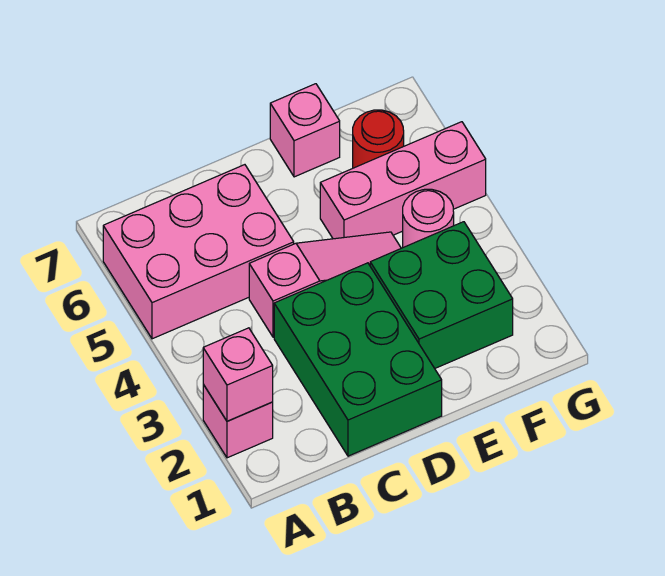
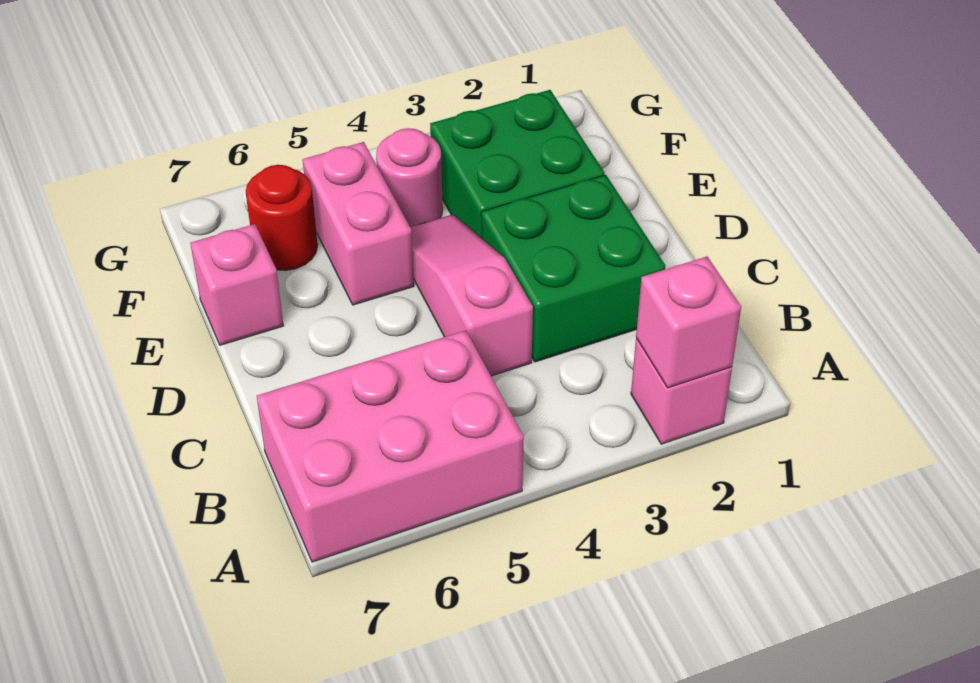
pink 2x3 brick [103,165,294,339] -> pink 2x3 brick turned to [257,331,524,562]
green 2x3 brick [274,263,442,456] -> green 2x2 brick [481,175,665,362]
pink 1x3 brick [320,122,486,239] -> pink 1x2 brick [303,142,414,305]

